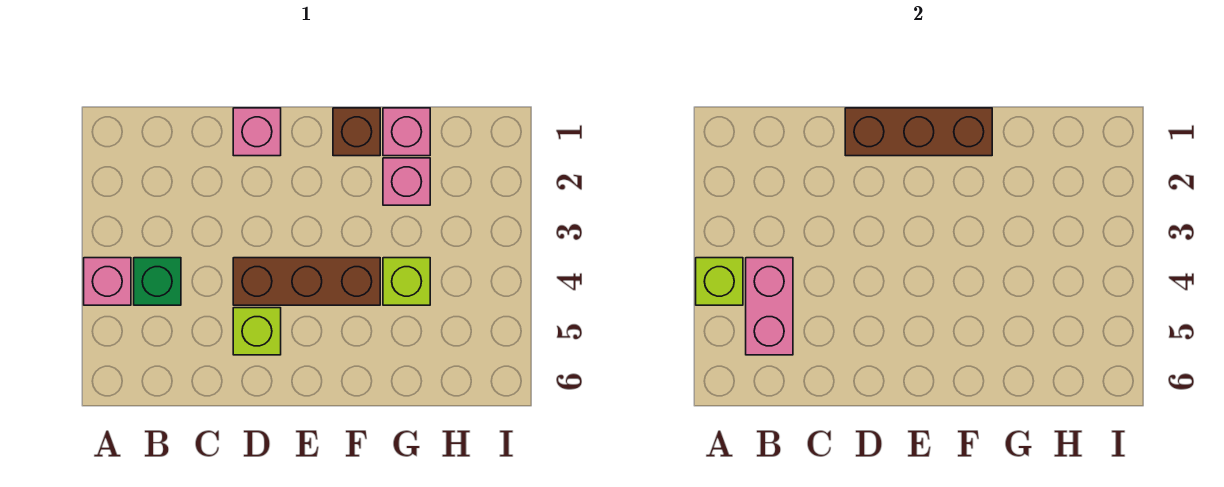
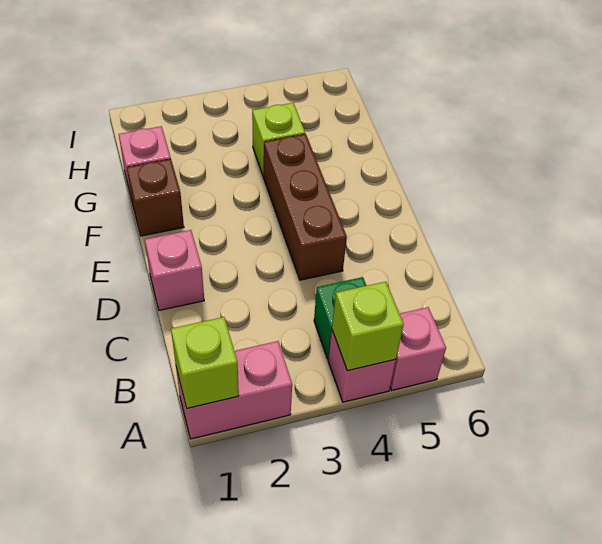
pink 1x2 brick [746,258,793,355] -> pink 1x2 brick moved to [176,341,292,439]
brown 1x3 brick [845,108,992,156] -> none
lime 1x1 brick [233,308,281,355] -> lime 1x1 brick moved to [171,317,239,408]
pink 1x1 brick [383,158,430,205] -> pink 1x1 brick moved to [390,307,446,390]

